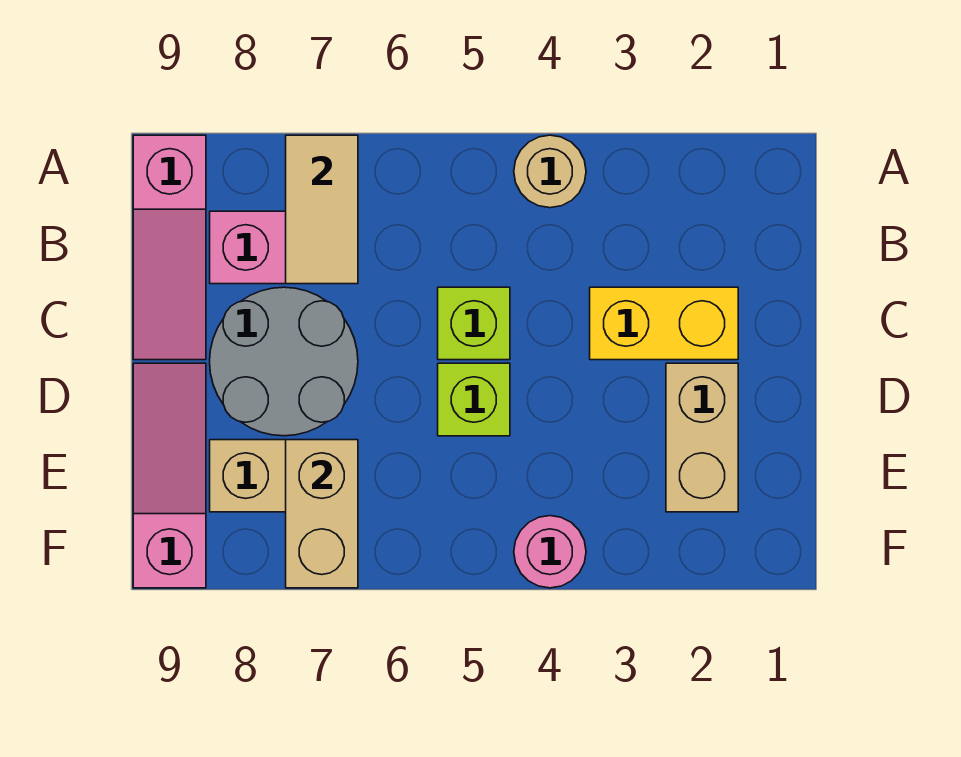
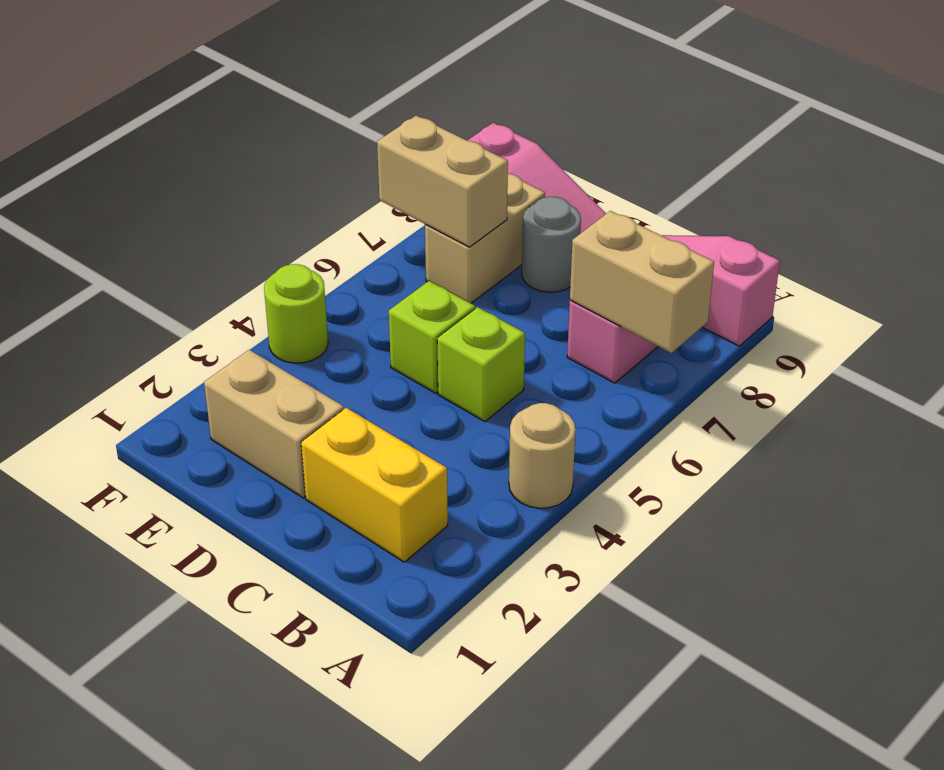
tan 1x2 tile [286,135,358,284] -> tan 1x2 brick [570,211,714,353]
yellow 1x2 brick [590,287,738,360] -> yellow 1x2 brick turned to [301,408,448,562]
grey 2x2 round brick [210,287,358,436] -> grey 1x1 round brick [522,197,581,292]
pink 1x1 round brick [514,516,586,588] -> lime 1x1 round brick [264,264,328,363]

